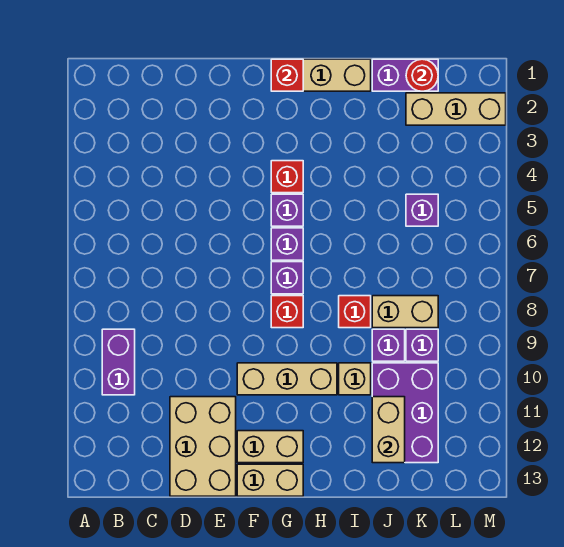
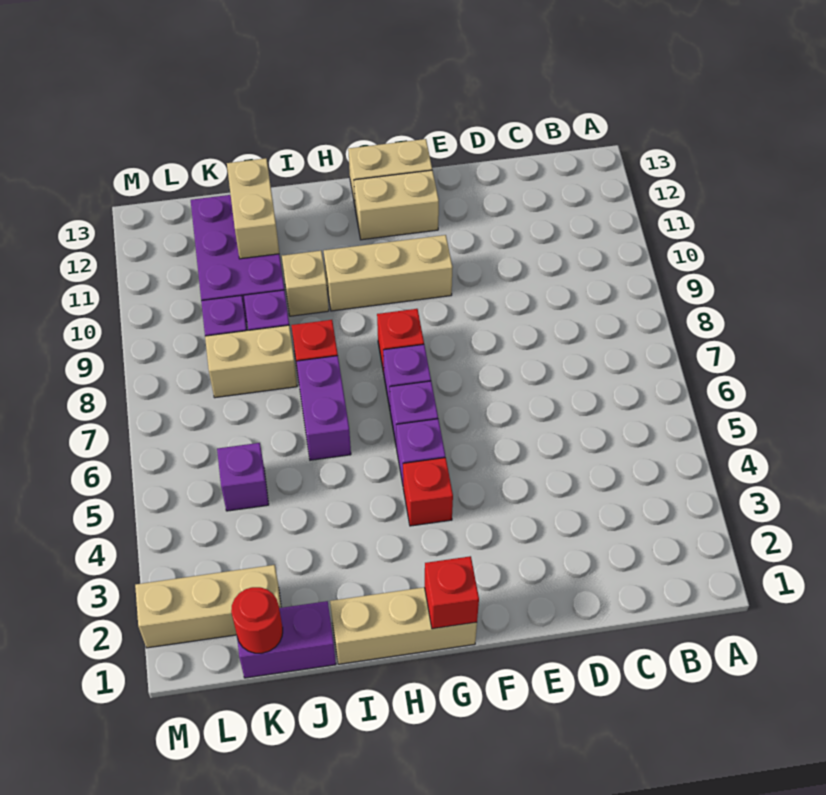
purple 1x2 brick [102,329,135,395] -> purple 1x2 brick moved to [297,356,351,460]
tan 2x3 brick [170,397,236,496] -> none

